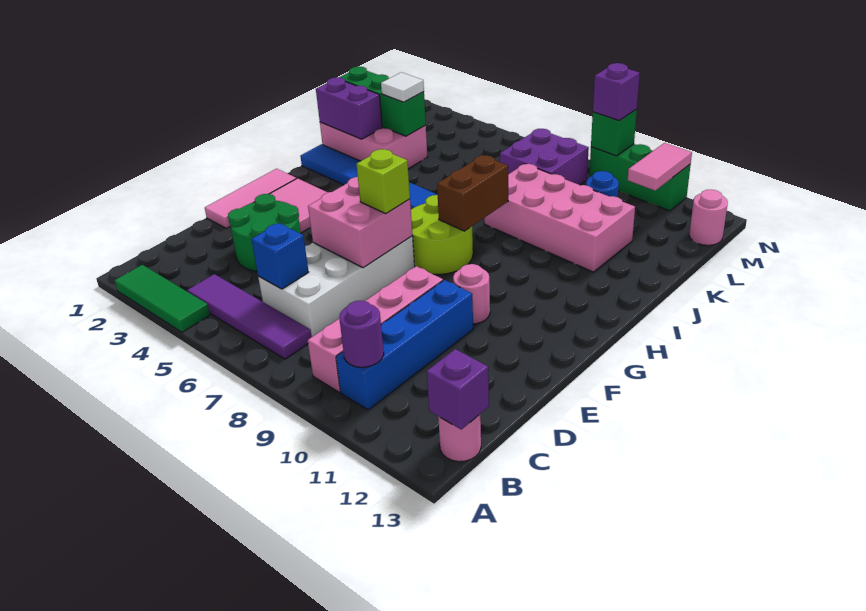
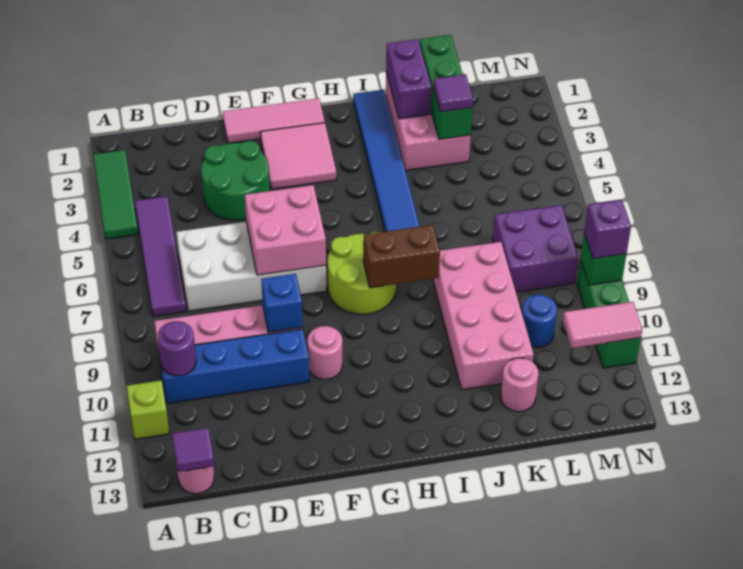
purple 1x1 brick [427,349,489,429] -> purple 1x1 tile [172,428,214,472]
blue 1x1 brick [252,223,309,289] -> blue 1x1 brick moved to [261,274,303,332]
lime 1x1 brick [357,149,410,213] -> lime 1x1 brick moved to [126,381,169,439]
white 1x1 tile [381,72,424,102] -> purple 1x1 tile [434,74,473,112]
pink 1x1 round brick [689,190,728,245] -> pink 1x1 round brick moved to [501,358,538,412]

